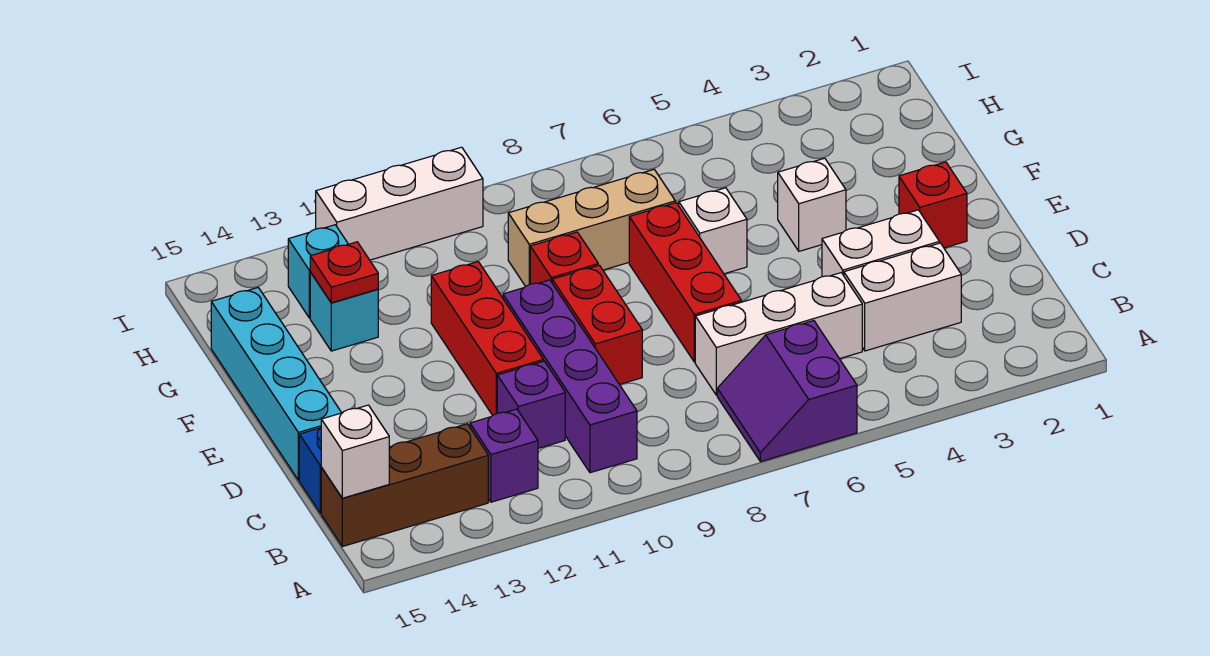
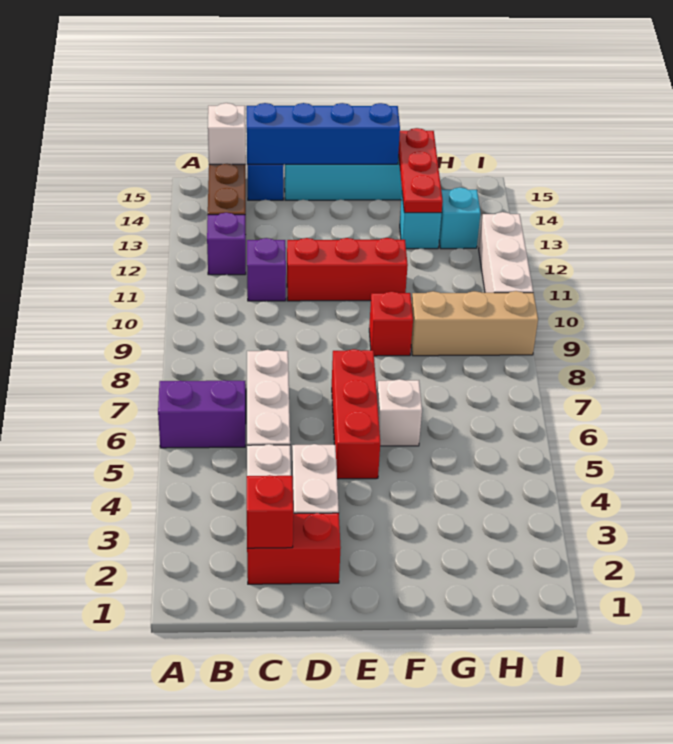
purple 1x4 brick [503,280,637,473] -> none
none -> blue 1x4 brick [247,103,400,165]
red 1x3 brick [629,203,741,362] -> red 1x3 brick turned to [332,349,380,479]
red 1x2 brick [552,265,642,385] -> red 1x2 brick moved to [247,513,341,584]
red 1x1 brick [899,162,967,248] -> red 1x1 brick moved to [247,475,293,548]
white 1x1 brick [778,158,846,251] -> none
tan 1x3 brick [508,170,675,286] -> tan 1x3 brick turned to [411,291,538,356]
red 1x1 plate [310,242,378,303] -> red 1x3 plate [398,128,443,213]

